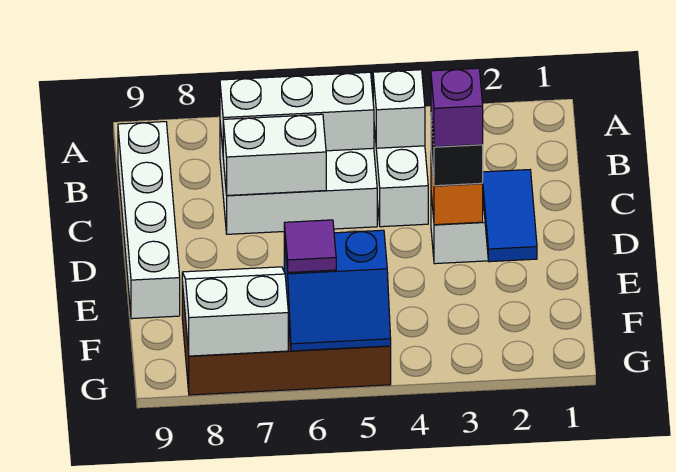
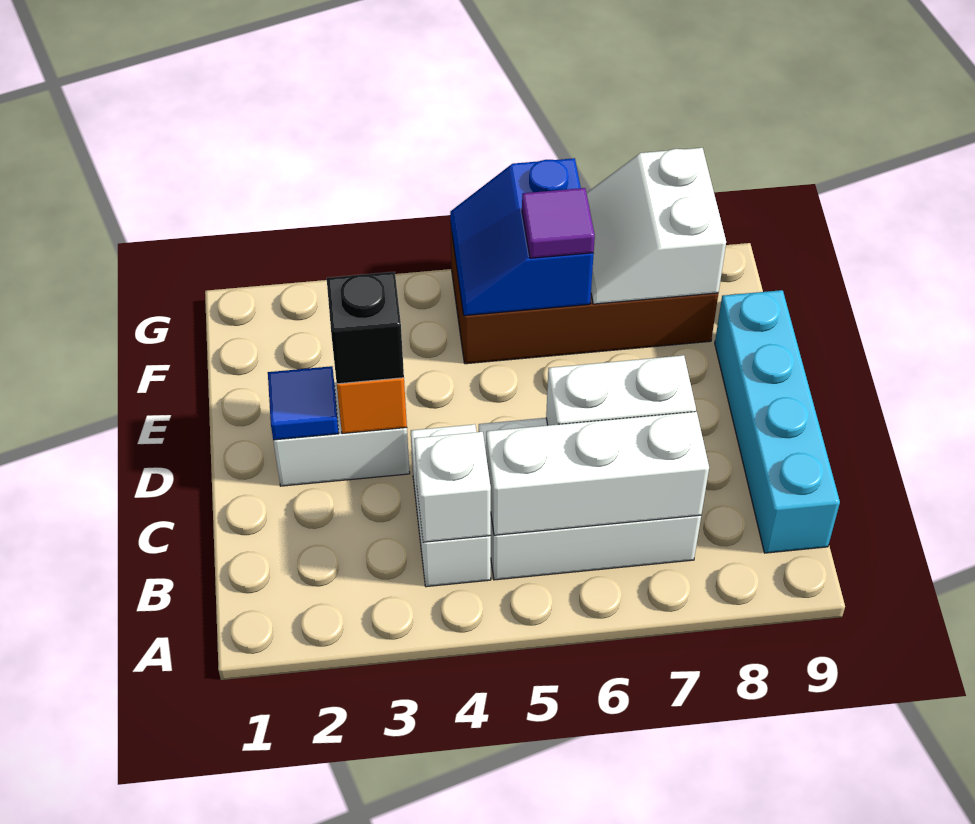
white 1x4 brick [118,122,180,319] -> cyan 1x4 brick [715,290,840,553]
blue 1x2 tile [482,170,537,262] -> blue 1x1 tile [268,366,339,440]
purple 1x1 brick [431,68,483,147] -> none
blue 2x2 slope [284,230,391,351] -> blue 2x2 slope turned to [450,158,594,316]
white 2x2 slope [182,267,288,356] -> white 2x2 slope turned to [587,148,726,304]

